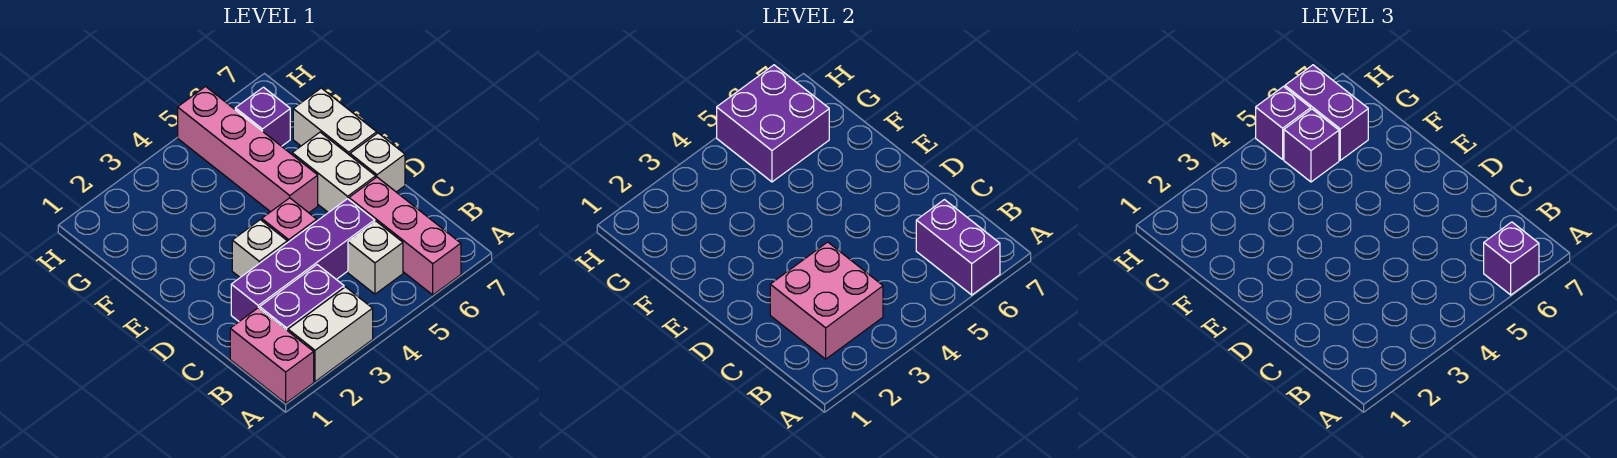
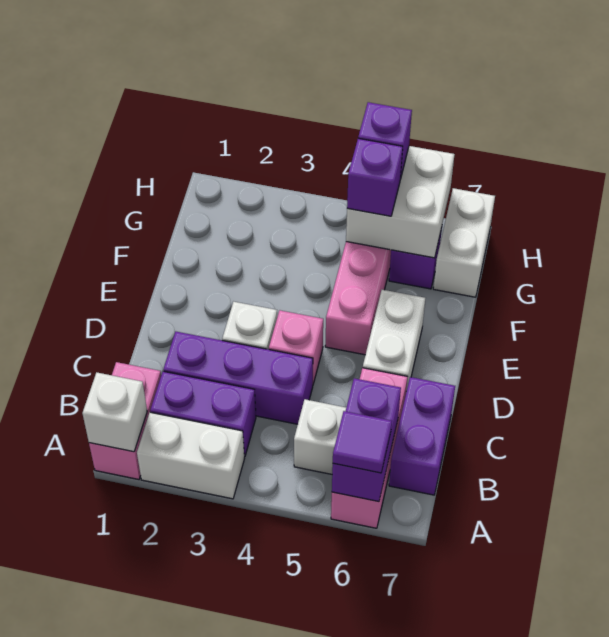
purple 1x1 brick [1484,222,1539,295] -> purple 1x1 tile [333,411,392,473]
pink 2x2 brick [770,242,883,359] -> none
purple 1x4 brick [231,199,375,321] -> purple 1x3 brick [163,332,313,424]
white 1x1 brick [350,133,405,192] -> white 1x1 brick moved to [82,372,147,452]
white 1x2 brick [293,88,377,155] -> white 1x2 brick moved to [433,188,495,297]
purple 2x2 brick [717,65,829,182] -> white 2x2 brick [346,146,455,258]
purple 1x2 brick [1285,65,1368,160] -> purple 1x2 brick moved to [389,377,455,495]

